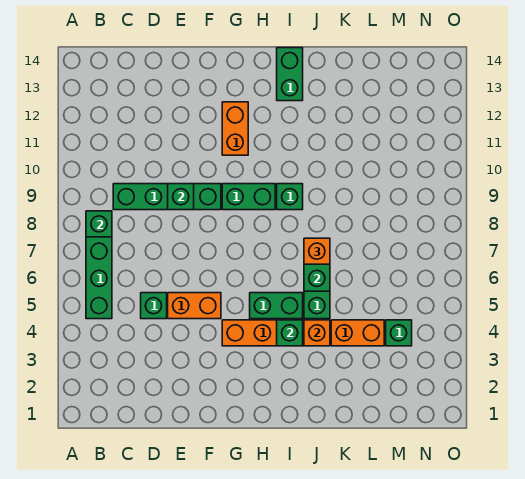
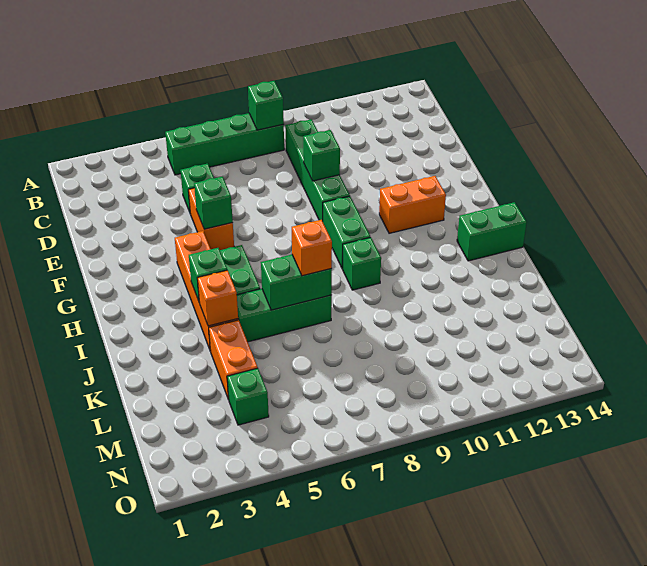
none -> green 1x1 brick [194,177,233,229]

